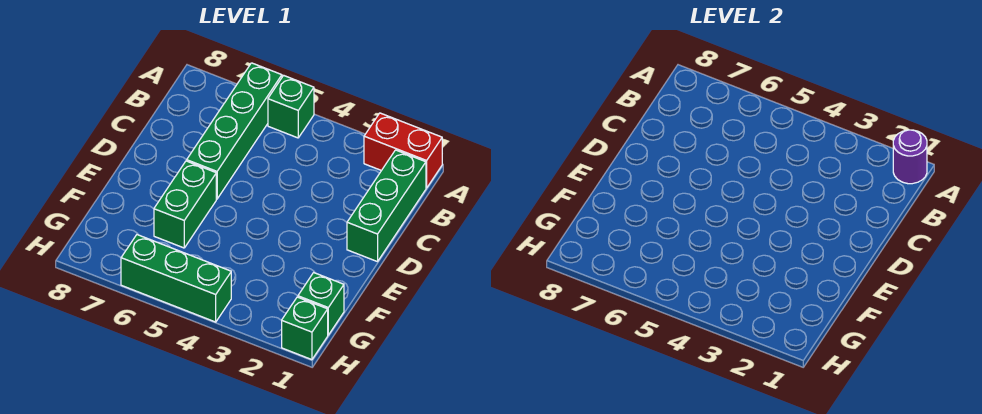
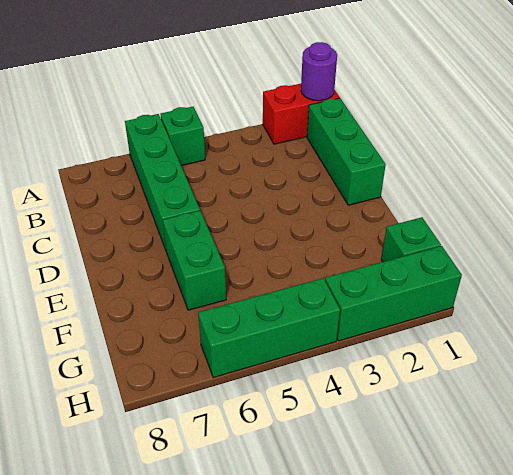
green 1x1 brick [282,297,328,360] -> green 1x3 brick [325,246,462,341]

